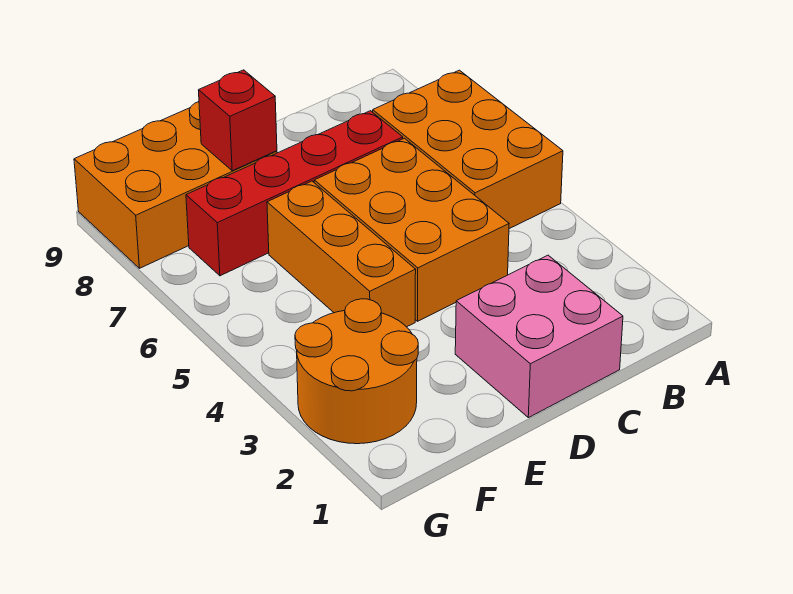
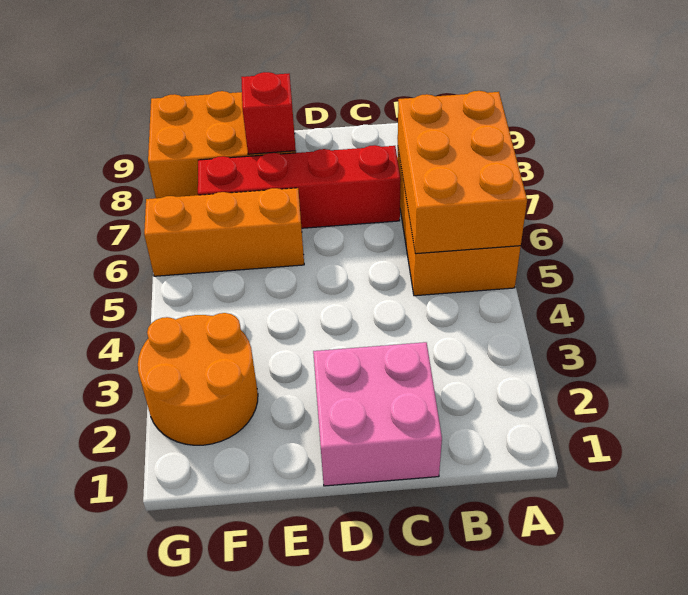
orange 2x3 brick [314,138,509,321] -> orange 2x3 brick moved to [398,91,527,254]
orange 1x3 brick [267,181,416,327] -> orange 1x3 brick turned to [144,188,304,276]

